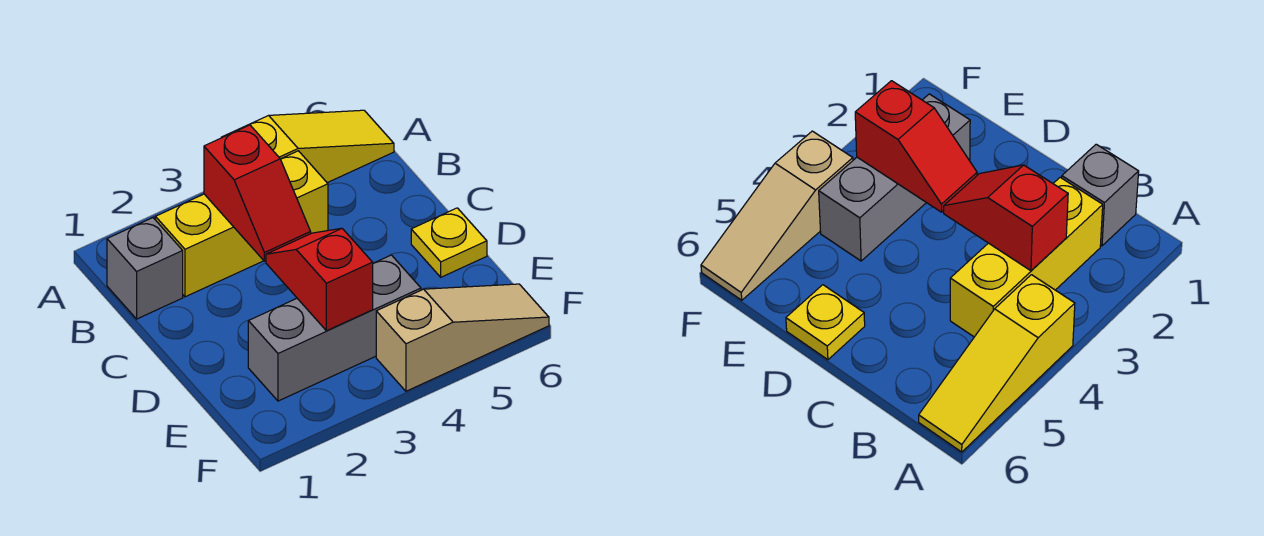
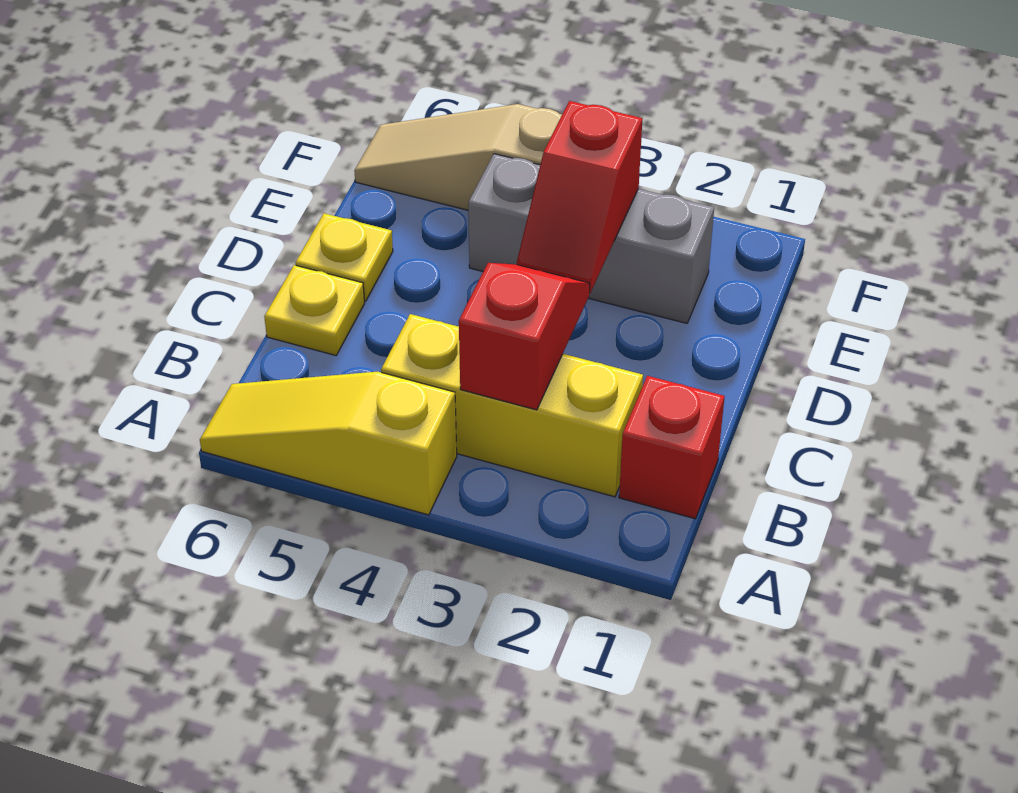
grey 1x1 brick [107,218,183,319] -> red 1x1 brick [619,376,725,519]
none -> yellow 1x1 plate [264,265,364,355]

